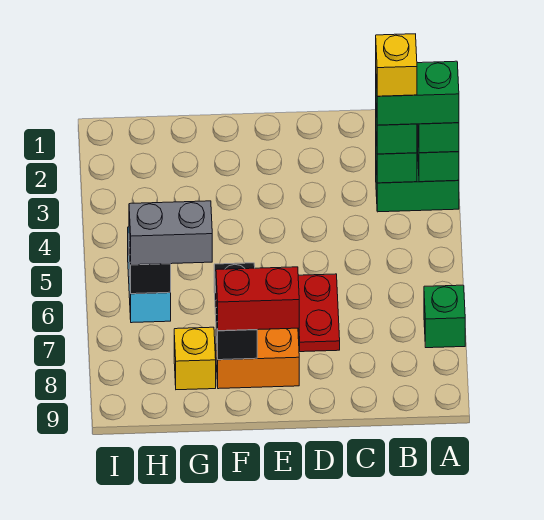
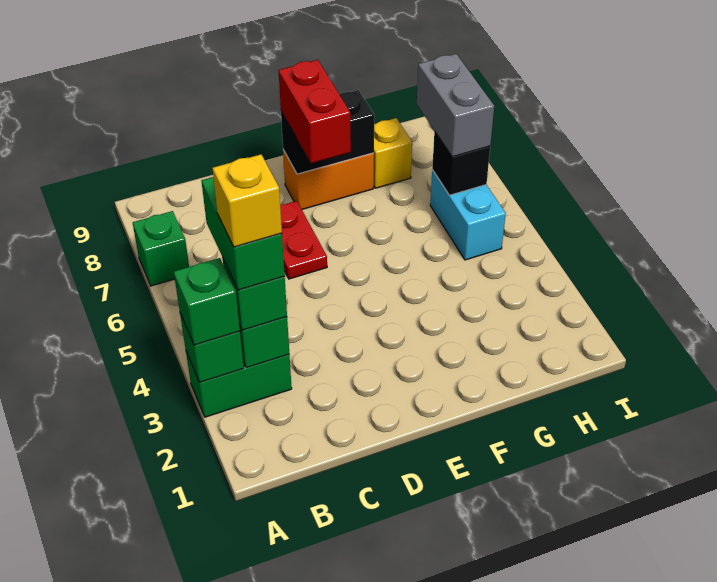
green 1x2 brick [376,61,459,125] -> green 1x2 brick turned to [201,177,285,290]
red 1x2 brick [216,267,299,331] -> red 1x2 brick turned to [279,60,351,163]
black 1x2 brick [214,263,257,360] -> black 1x2 brick turned to [281,90,374,174]
grey 1x2 brick [129,201,212,265] -> grey 1x2 brick turned to [417,54,494,157]

